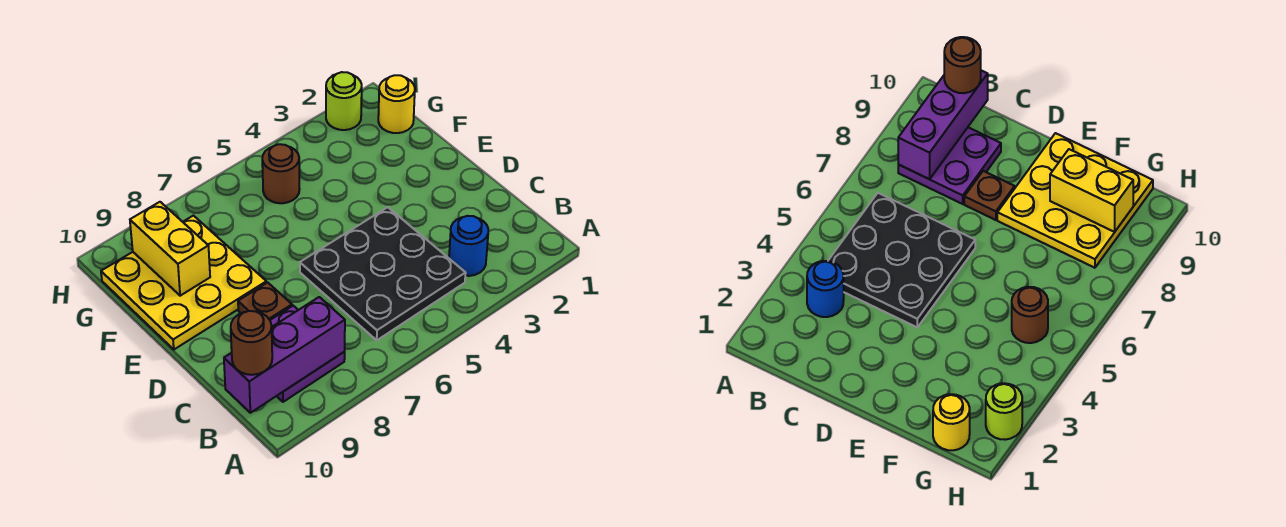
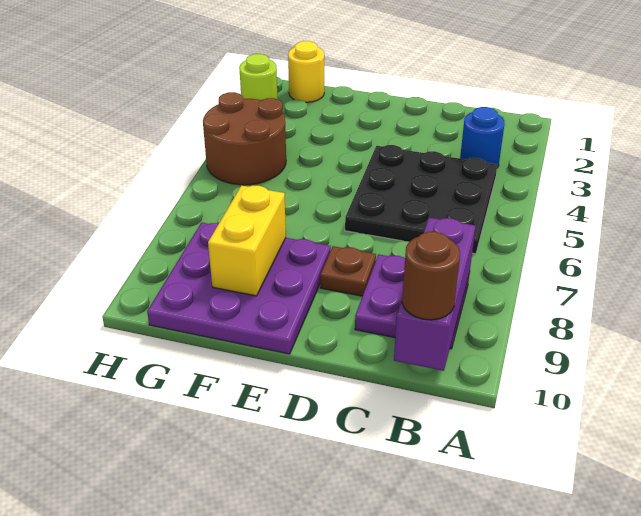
yellow 3x3 plate [101,216,266,349] -> purple 3x3 plate [147,223,331,354]
yellow 1x2 brick [130,202,210,296] -> yellow 1x2 brick turned to [208,186,286,296]
brown 1x1 round brick [262,144,299,203] -> brown 2x2 round brick [203,92,286,185]

